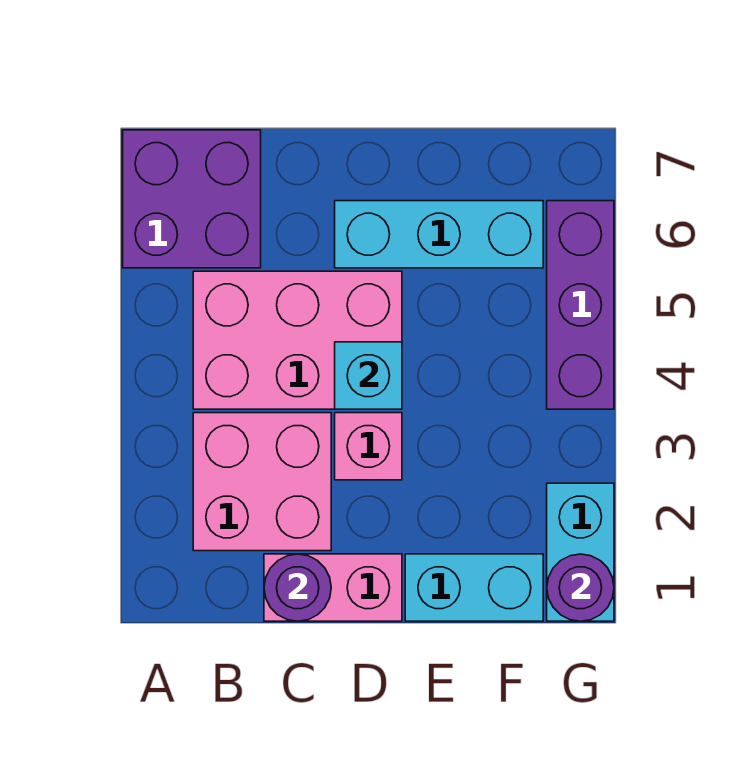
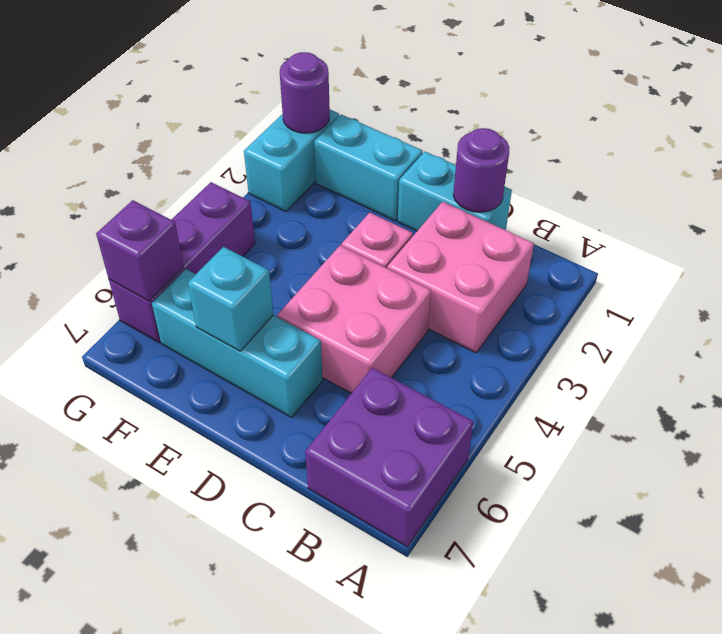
pink 2x3 brick [193,271,402,409] -> pink 2x2 brick [277,246,431,393]
pink 1x2 brick [264,554,402,621] -> cyan 1x2 brick [398,152,512,231]
cyan 1x1 brick [335,342,402,409] -> cyan 1x1 brick moved to [188,247,273,351]
none -> purple 1x1 brick [96,200,184,301]

